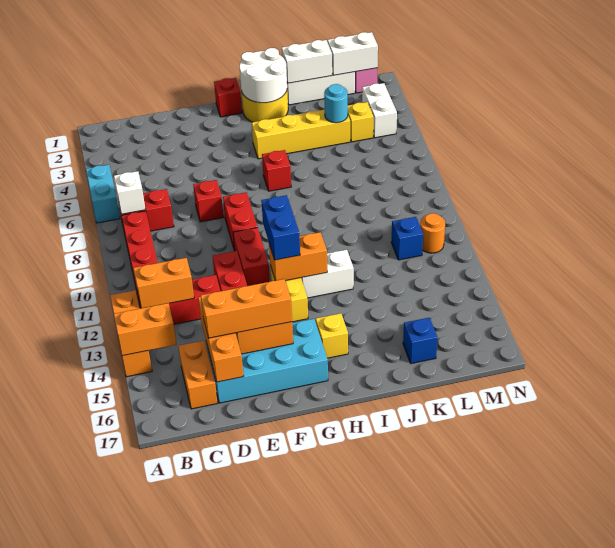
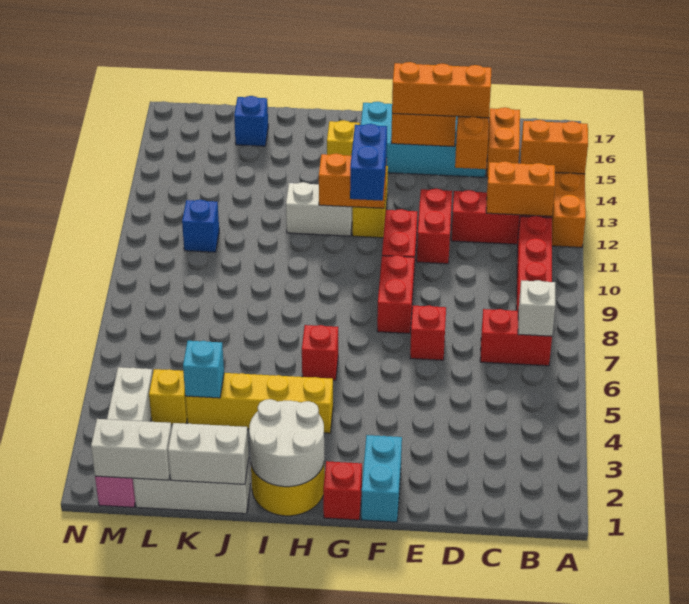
cyan 1x2 brick [86,165,120,223] -> cyan 1x2 brick moved to [361,435,402,522]
cyan 1x1 round brick [324,84,348,123] -> cyan 1x1 brick [183,341,224,398]
orange 1x1 round brick [420,213,445,253] -> none

